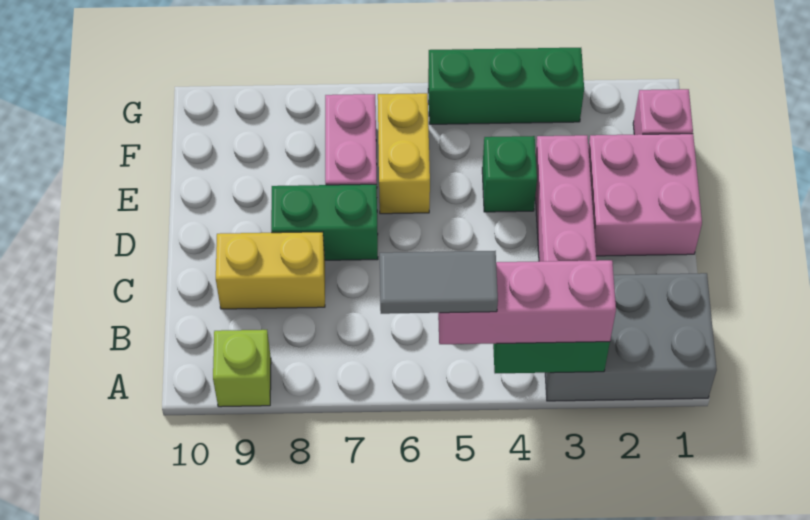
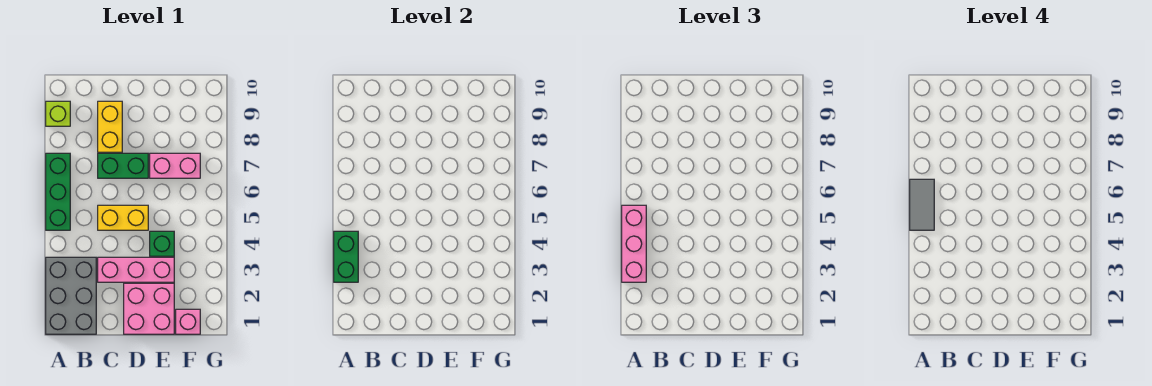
green 1x2 brick [271,184,378,260] -> green 1x2 brick turned to [98,153,148,178]
yellow 1x2 brick [378,93,430,214] -> yellow 1x2 brick moved to [98,205,148,230]
green 1x3 brick [428,48,584,124] -> green 1x3 brick moved to [46,153,70,230]

